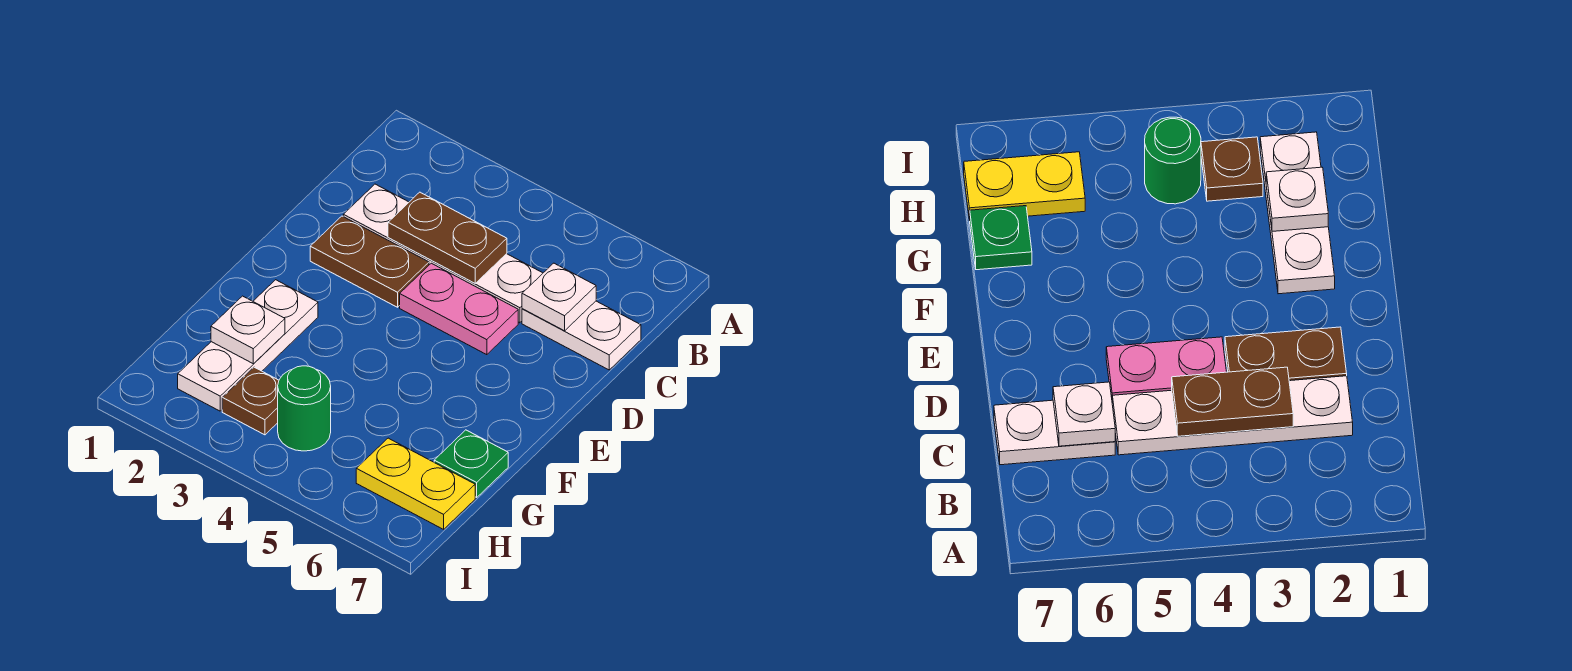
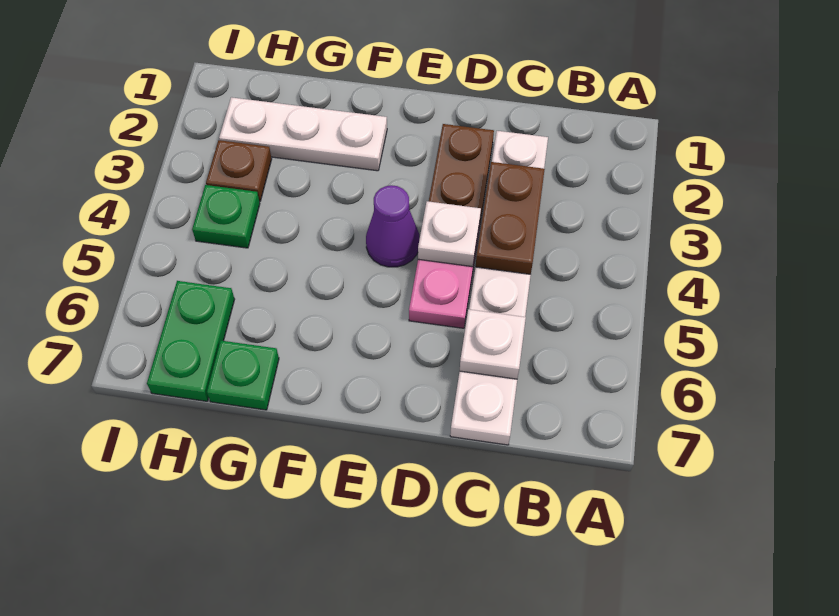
none -> purple 1x1 cone [366,185,420,267]
white 1x1 plate [211,296,285,364] -> white 1x1 plate moved to [418,201,481,267]
green 1x1 round brick [278,366,331,451] -> green 1x1 plate [192,185,260,248]
yellow 1x2 plate [356,438,475,529] -> green 1x2 plate [147,281,235,401]

